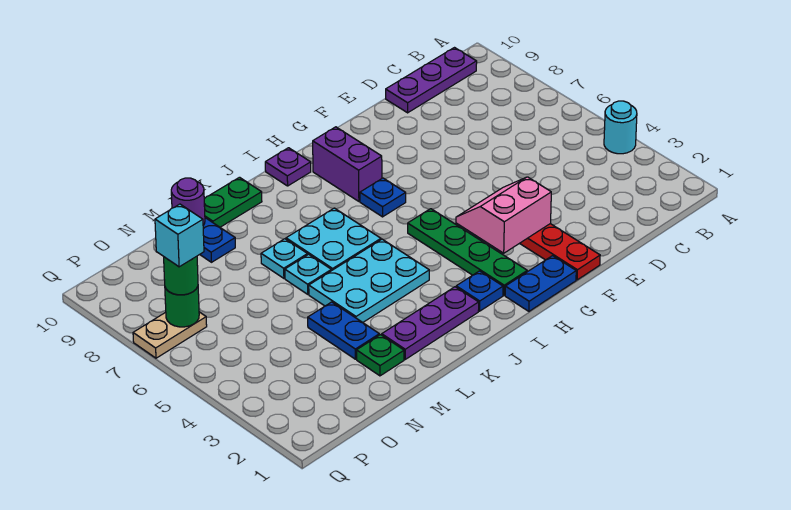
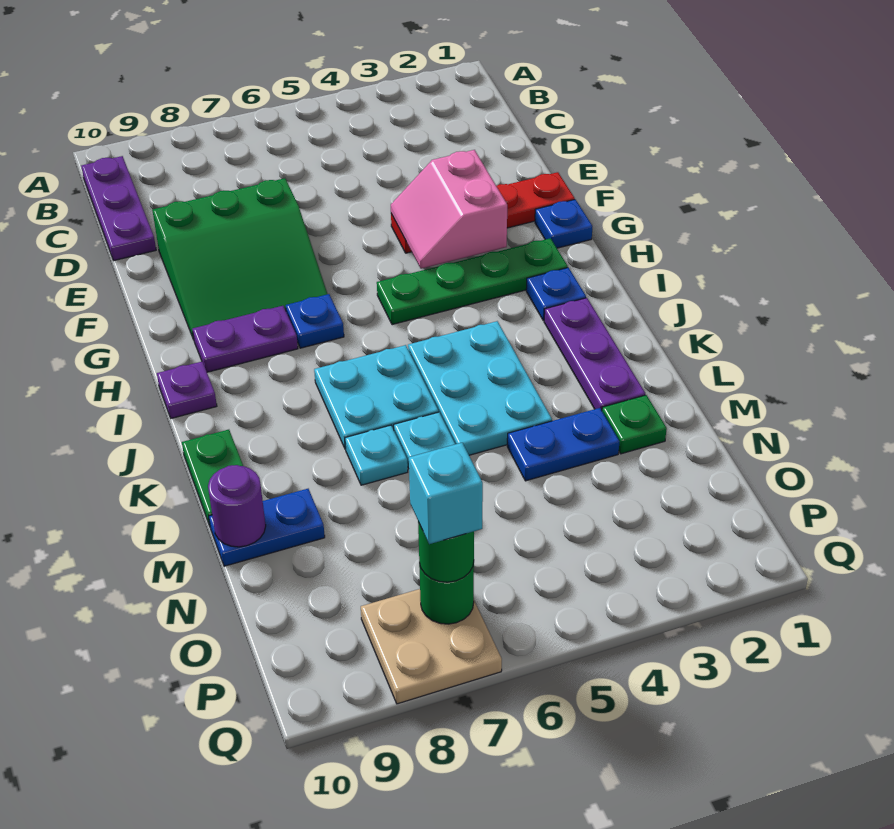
cyan 1x1 round brick [604,101,637,154] -> none
none -> green 3x3 slope [152,178,327,340]
blue 1x2 plate [505,256,576,311] -> blue 1x1 plate [535,200,592,248]
purple 1x2 brick [313,127,382,201] -> purple 1x2 plate [192,306,298,372]
tan 1x2 plate [133,312,207,358] -> tan 2x2 plate [361,589,502,704]

